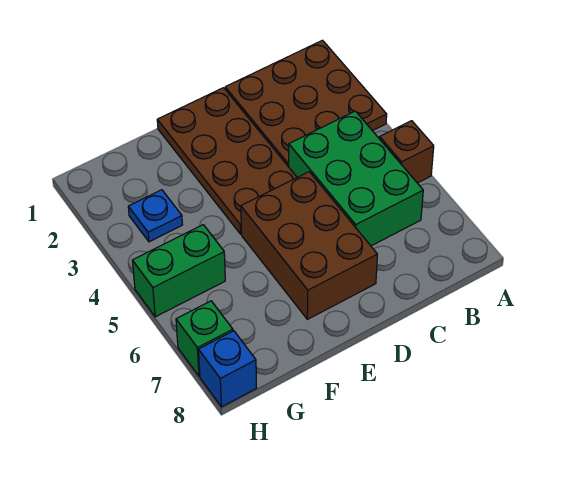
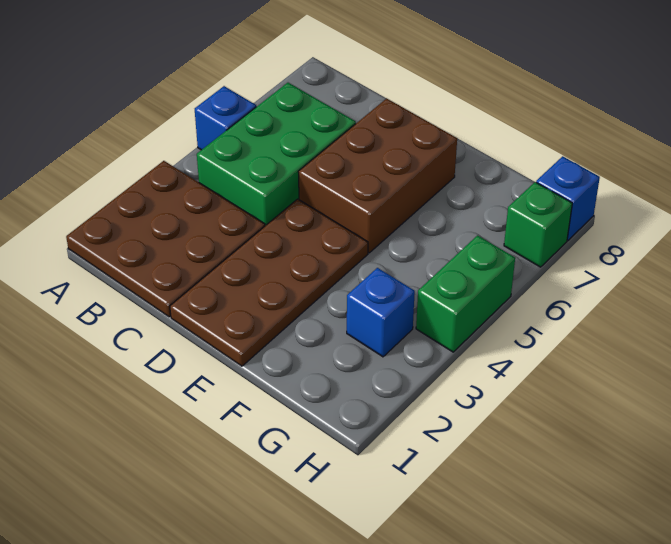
brown 1x1 brick [380,121,434,183] -> blue 1x1 brick [195,86,256,150]
blue 1x1 plate [128,190,182,242] -> blue 1x1 brick [347,268,415,357]
green 1x2 brick [132,225,225,317] -> green 1x2 brick turned to [416,235,515,352]

